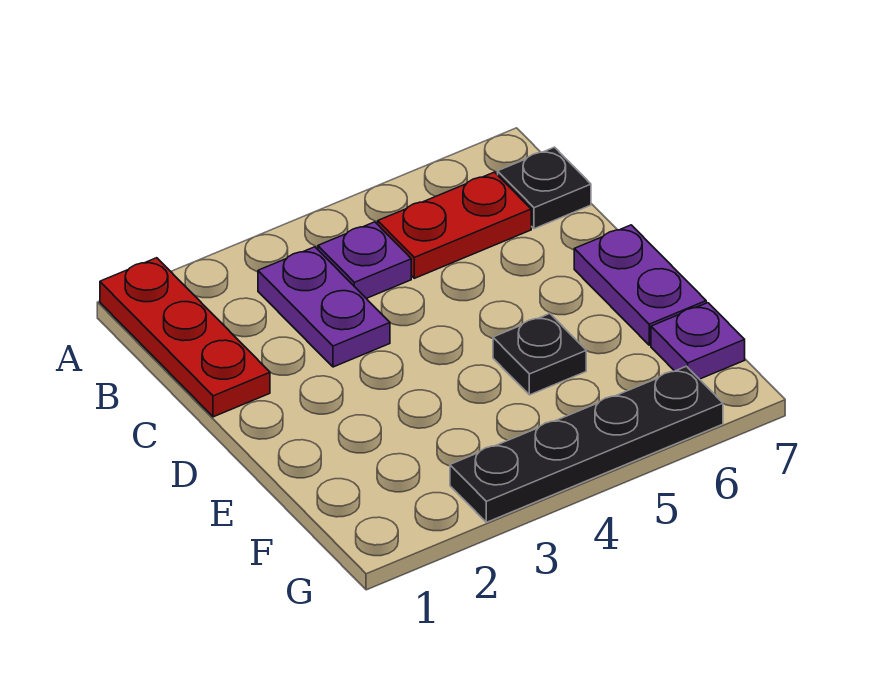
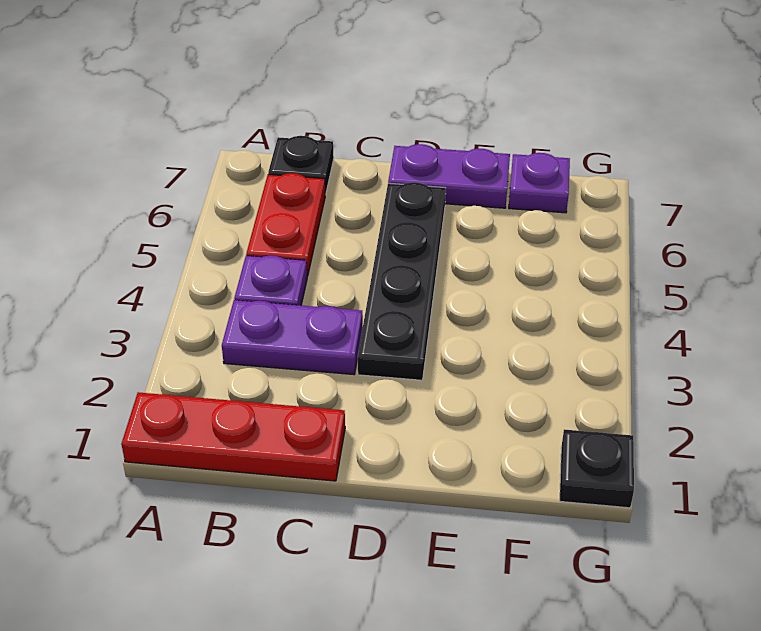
black 1x1 plate [493,314,586,395] -> black 1x1 plate moved to [560,429,634,508]
black 1x4 plate [450,366,723,522] -> black 1x4 plate moved to [358,182,446,380]

